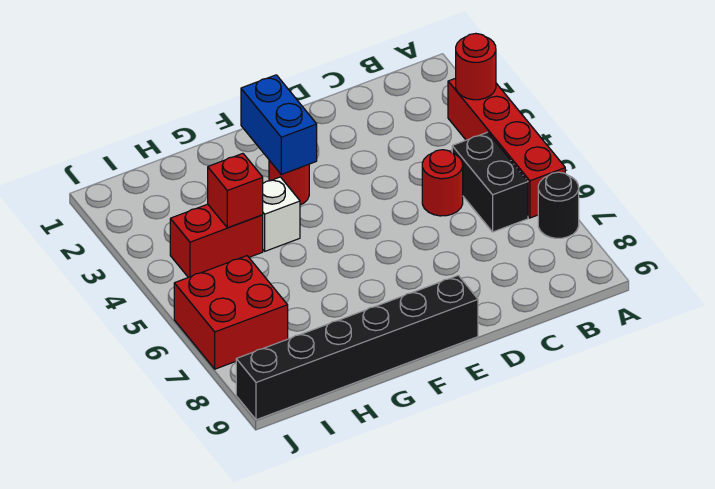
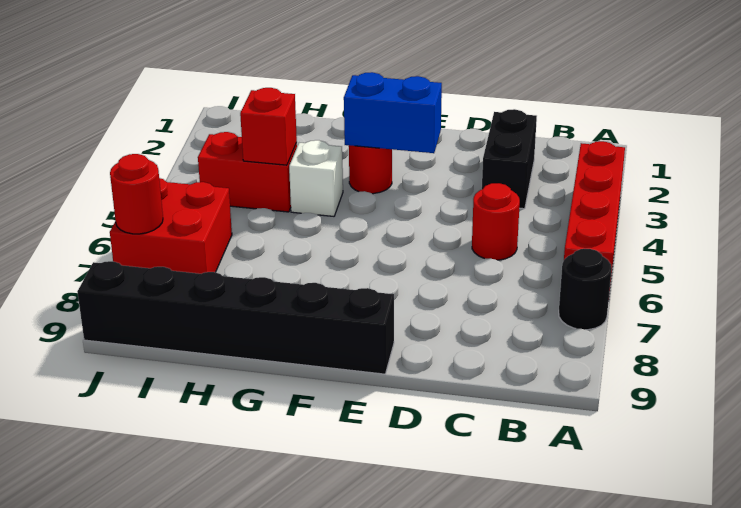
red 1x1 round brick [456,34,496,100] -> red 1x1 round brick moved to [110,154,163,234]
black 1x2 brick [452,132,528,232] -> black 1x2 brick moved to [482,109,537,209]
blue 1x2 brick [241,75,317,174] -> blue 1x2 brick turned to [344,72,442,153]

